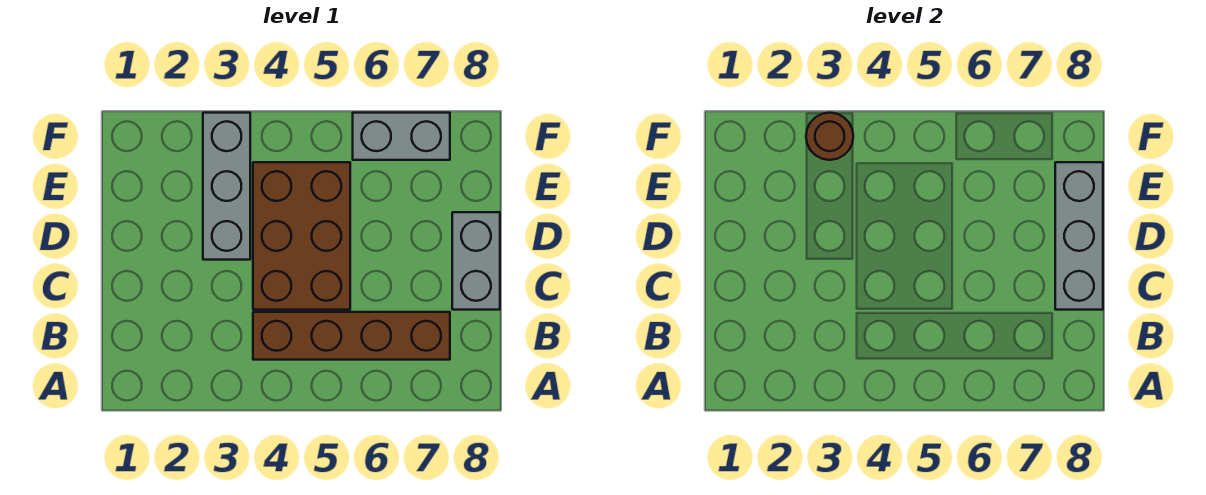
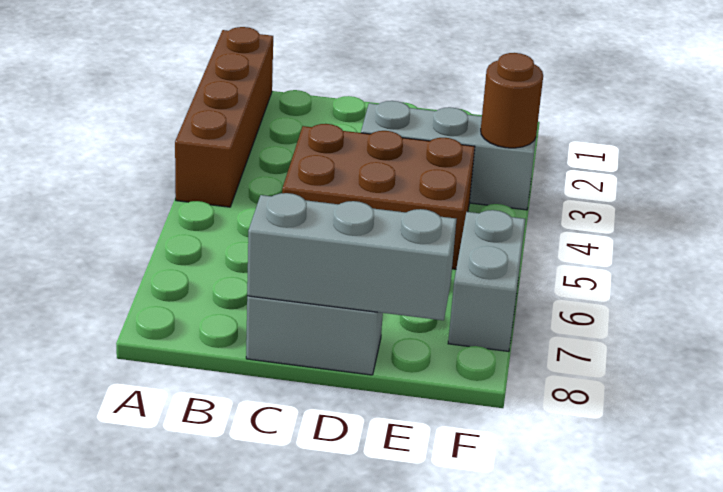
brown 1x4 brick [253,312,450,360] -> brown 1x4 brick moved to [175,27,273,207]

